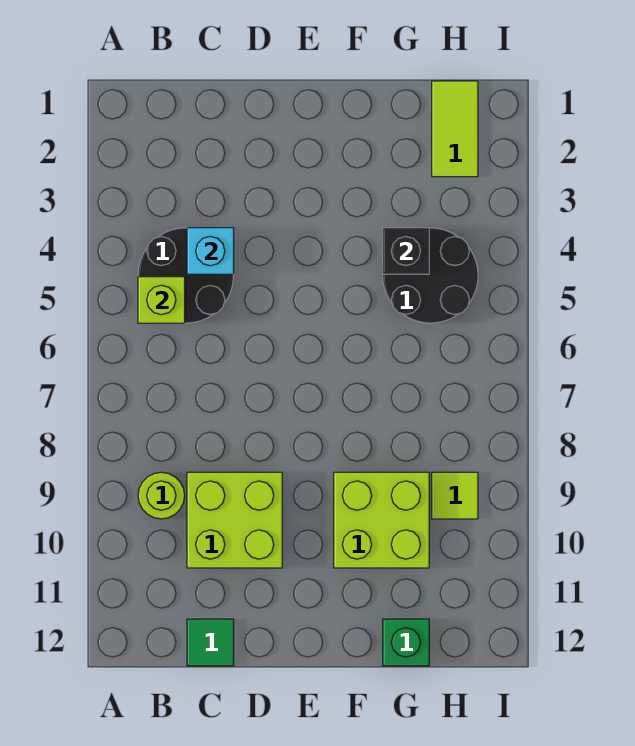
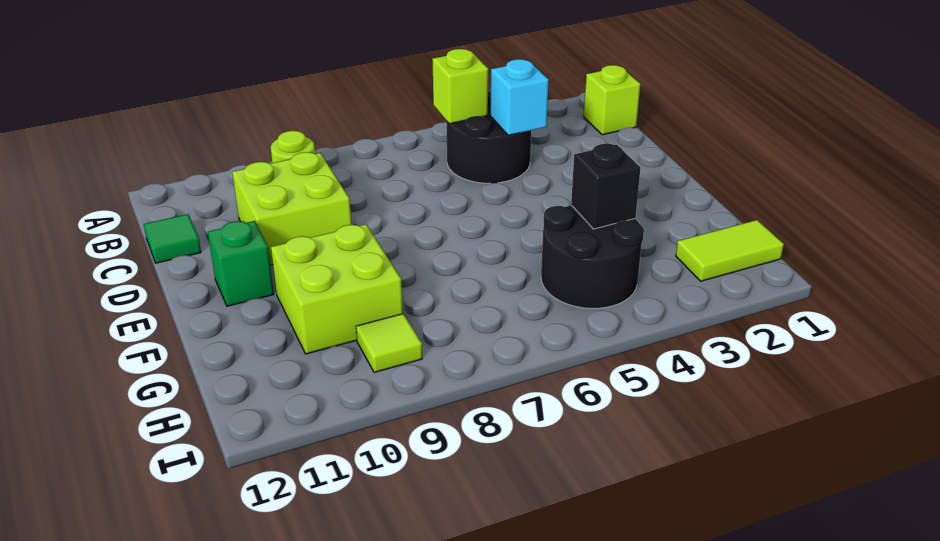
none -> lime 1x1 brick [584,65,640,135]
green 1x1 brick [383,619,429,666] -> green 1x1 brick moved to [208,221,274,306]

